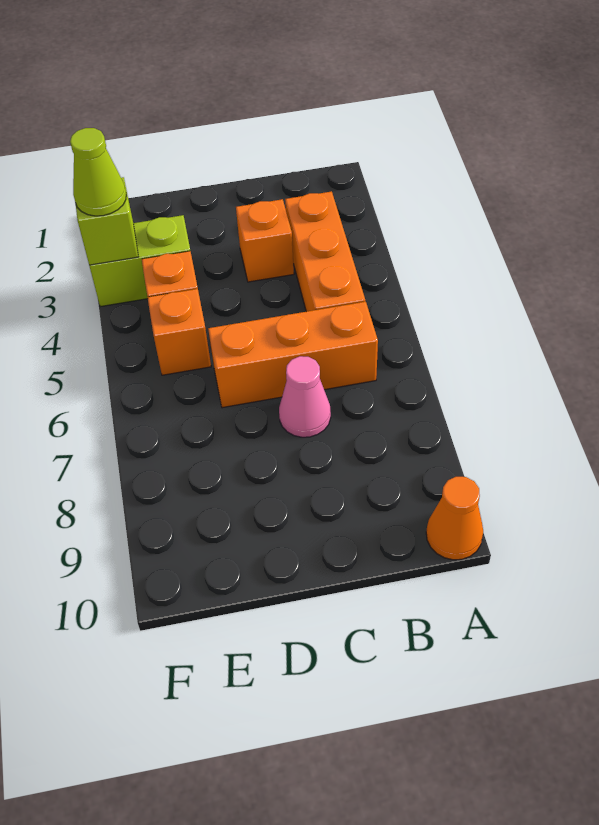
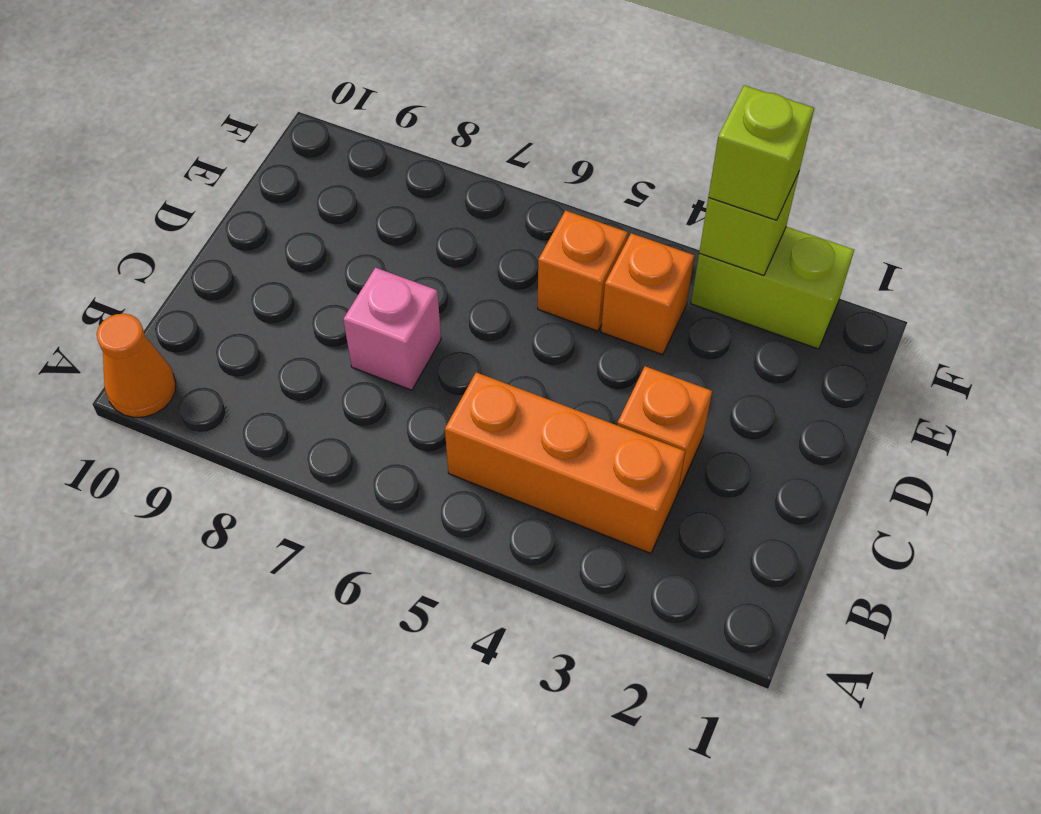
orange 1x3 brick [208,302,378,408] -> none
pink 1x1 cone [279,356,331,437] -> pink 1x1 brick [343,268,441,390]
lime 1x2 brick [89,215,190,307] -> lime 1x2 brick turned to [691,227,854,349]
lime 1x1 cone [70,128,126,216] -> lime 1x1 brick [708,85,814,220]

